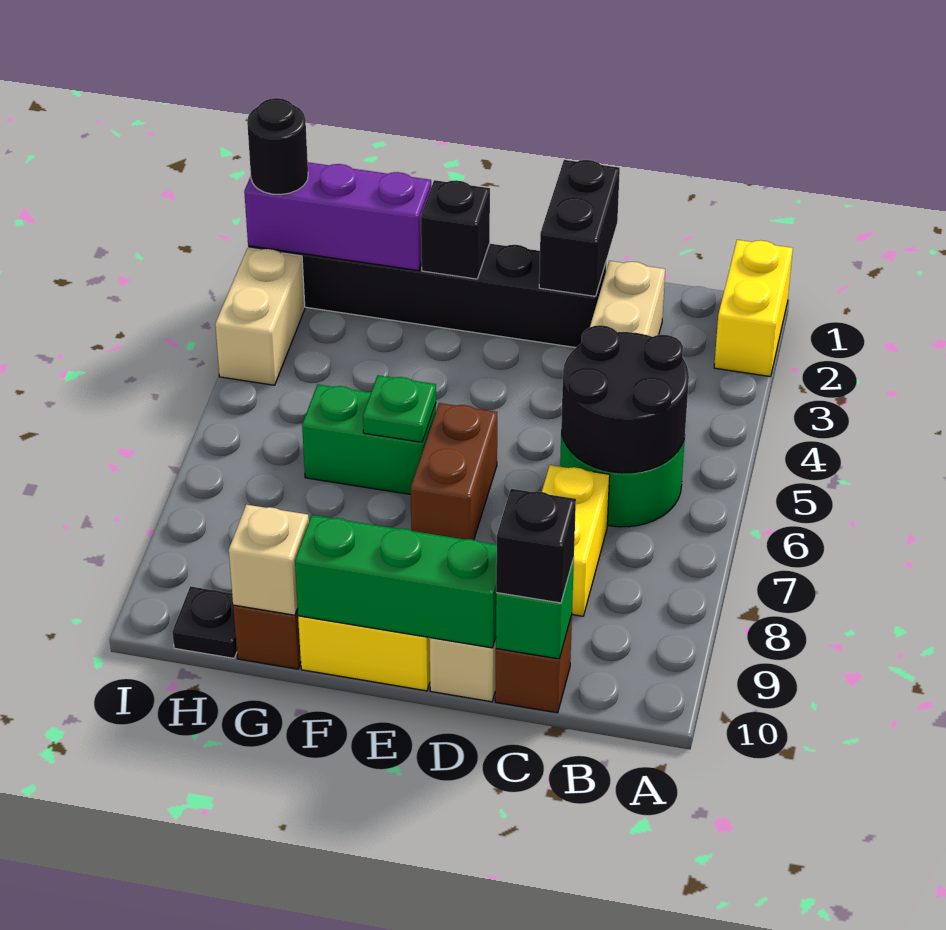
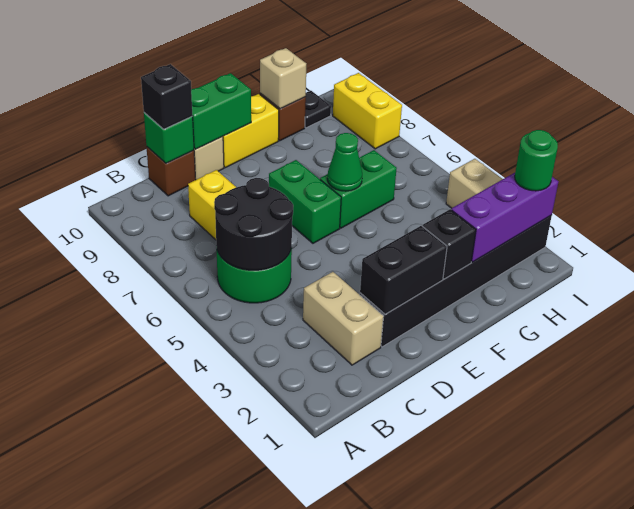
yellow 1x2 brick [714,240,793,377] -> yellow 1x2 brick moved to [333,73,402,149]
black 1x2 brick [539,160,620,296] -> black 1x2 brick turned to [360,226,447,314]
green 1x3 brick [295,515,497,648] -> green 1x2 brick [191,73,251,149]
brown 1x2 brick [411,403,497,540] -> green 1x2 brick [269,160,341,243]
green 1x1 plate [363,375,436,442] -> green 1x1 cone [327,133,362,191]
black 1x1 round brick [247,98,308,195] -> green 1x1 round brick [515,130,558,191]

